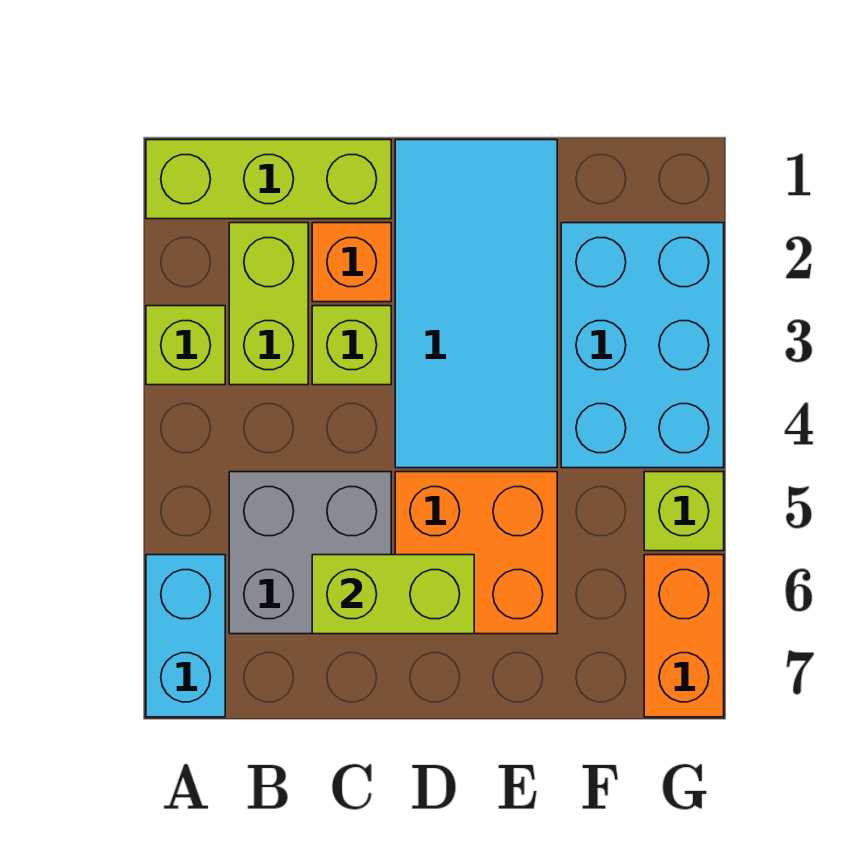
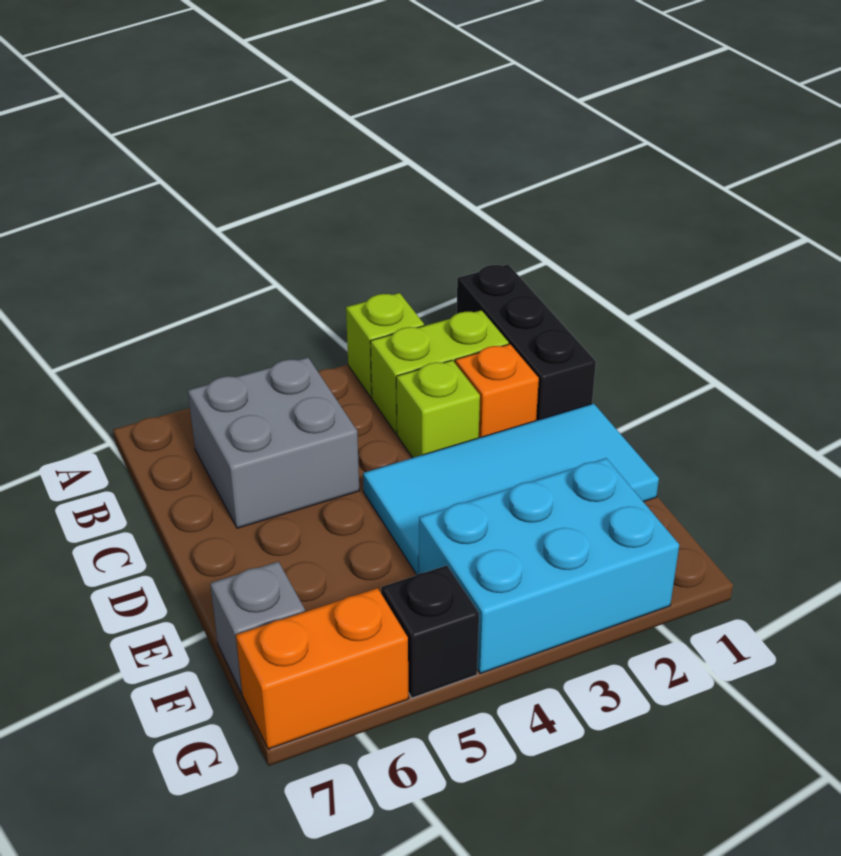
lime 1x3 brick [146,140,391,219] -> black 1x3 brick [457,264,596,421]
cyan 1x2 brick [146,555,225,717] -> none
lime 1x2 brick [312,555,474,634] -> none
orange 2x2 brick [395,472,557,634] -> none
none -> grey 1x1 brick [210,562,305,694]
lime 1x1 brick [644,472,724,551] -> black 1x1 brick [381,565,479,698]

